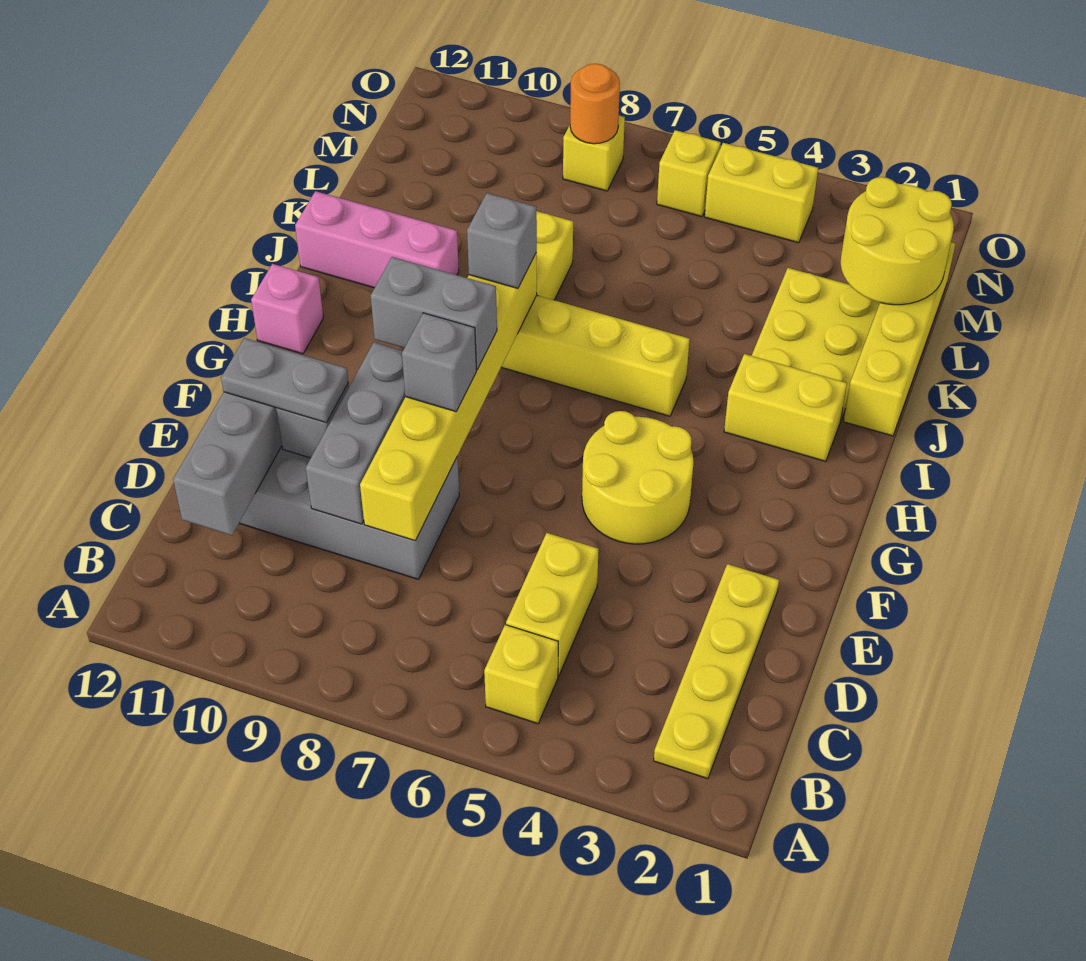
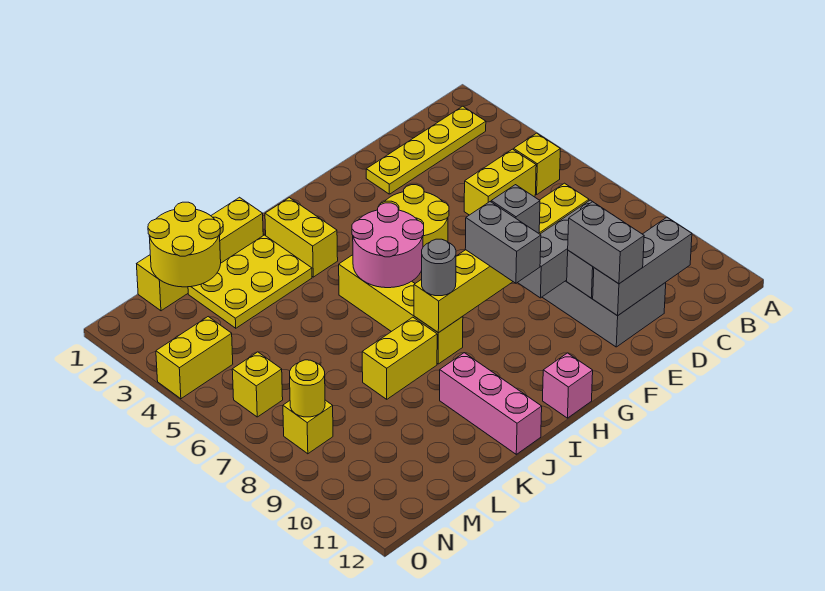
grey 1x2 plate [221,338,349,423] -> grey 1x2 brick [568,202,644,284]
none -> pink 2x2 round brick [352,203,424,288]
grey 1x1 brick [467,193,537,288] -> grey 1x1 round brick [422,239,456,296]
yellow 1x2 brick [705,143,818,243] -> yellow 1x2 brick turned to [156,317,233,399]
orange 1x1 round brick [570,64,620,144] -> yellow 1x1 round brick [290,360,325,417]

